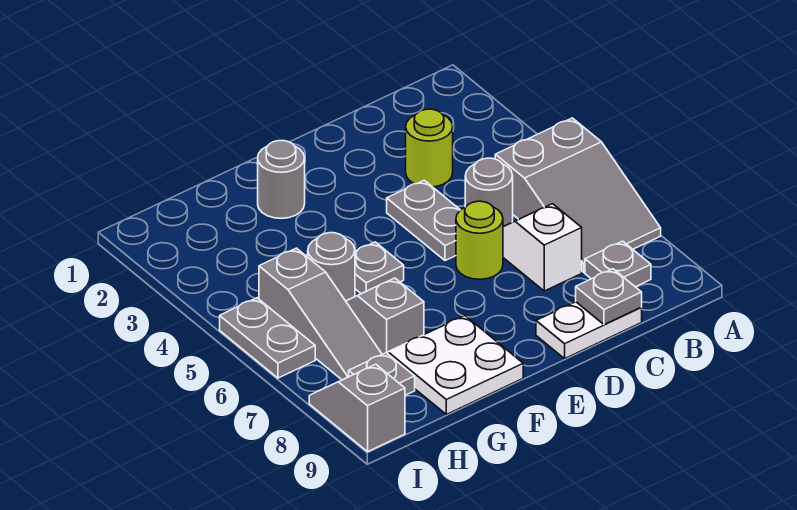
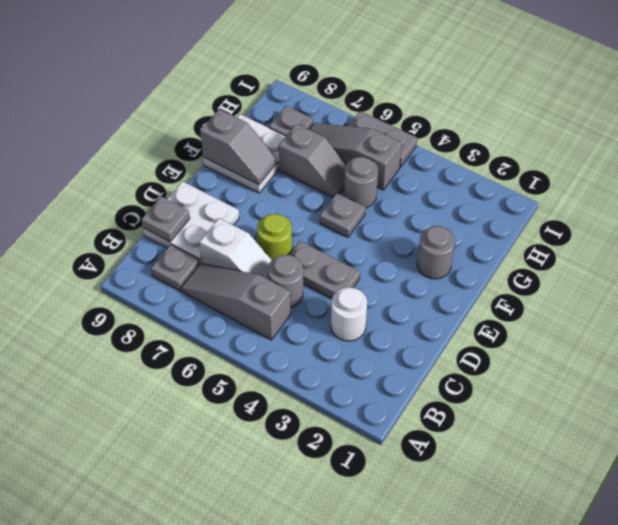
grey 2x3 slope [495,118,661,272] -> grey 1x3 slope [181,263,291,340]
lime 1x1 round brick [406,109,453,187] -> white 1x1 round brick [331,287,367,341]
white 1x2 plate [536,302,642,359] -> white 2x2 plate [143,181,239,264]
grey 1x2 slope [309,364,405,452] -> grey 1x2 slope moved to [200,109,277,185]

